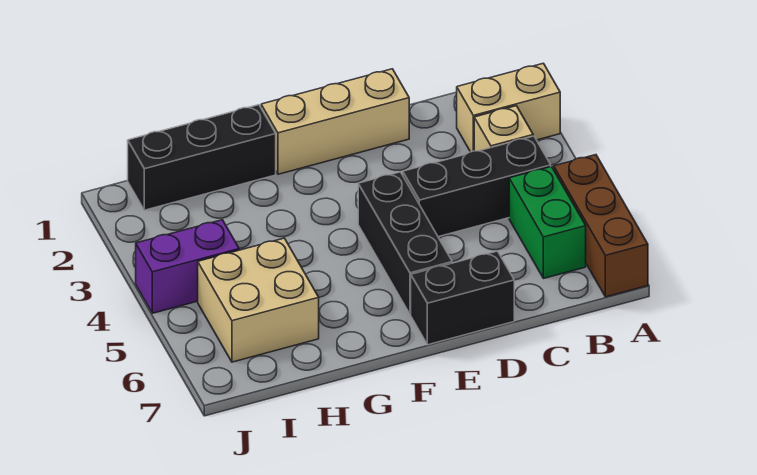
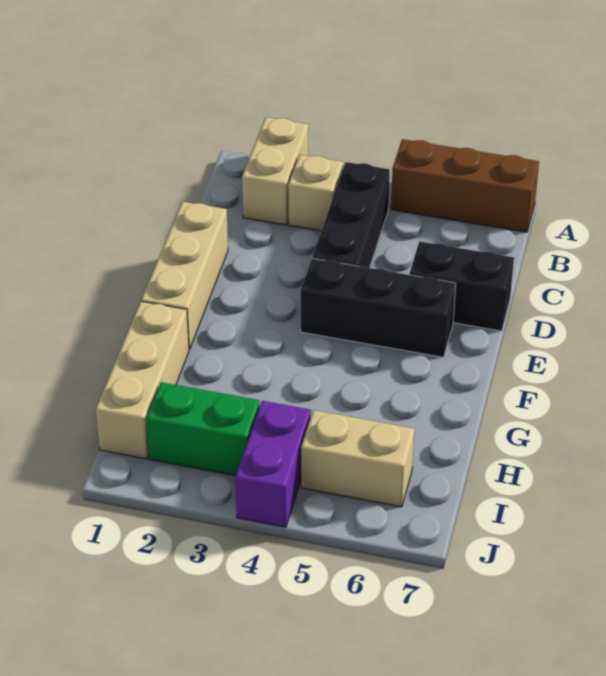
green 1x2 brick [509,167,586,278] -> green 1x2 brick moved to [146,382,260,476]
black 1x2 brick [411,251,514,345] -> black 1x2 brick turned to [409,241,514,331]
black 1x3 brick [128,105,276,210] -> tan 1x3 brick [96,301,189,459]
tan 2x2 brick [198,238,319,362] -> tan 1x2 brick [301,410,414,507]

